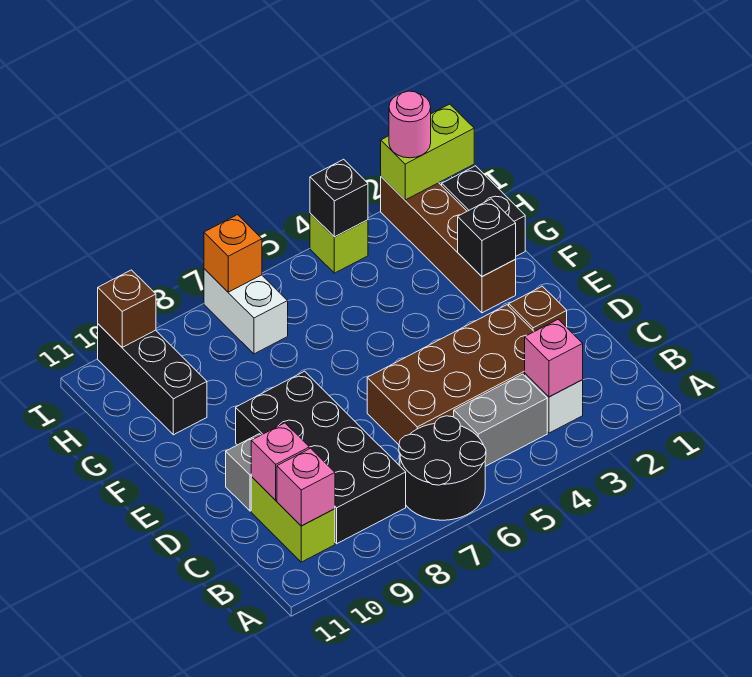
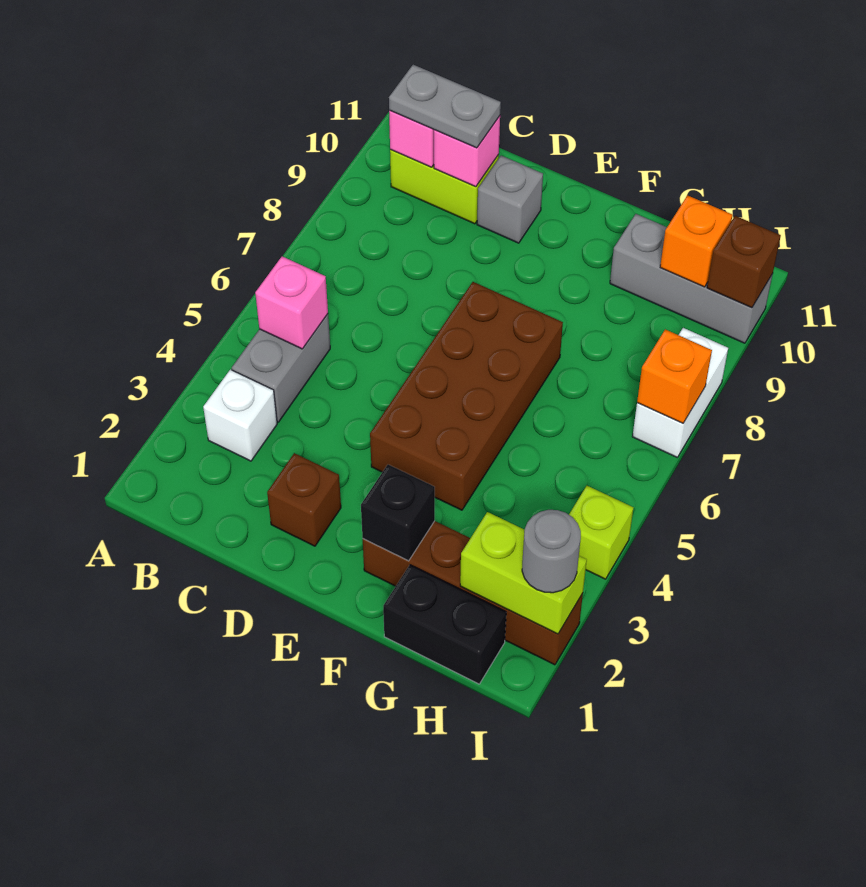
black 2x2 round brick [399,416,486,520] -> none
pink 1x1 brick [525,319,583,397] -> pink 1x1 brick moved to [255,256,328,349]
black 2x4 brick [236,371,406,544] -> none
none -> grey 1x2 plate [389,65,501,148]
brown 2x4 brick [367,305,534,445] -> brown 2x4 brick moved to [370,282,563,510]
black 1x3 brick [98,324,207,435] -> grey 1x3 brick [610,214,773,343]
white 1x2 brick [204,269,288,354] -> white 1x2 brick turned to [632,328,728,457]
none -> orange 1x1 brick [660,195,733,287]
lime 1x2 brick [381,104,474,200] -> lime 1x2 brick turned to [460,512,587,634]
pink 1x1 round brick [389,91,431,158] -> grey 1x1 round brick [522,510,581,593]
black 1x1 brick [310,159,368,237] -> none

